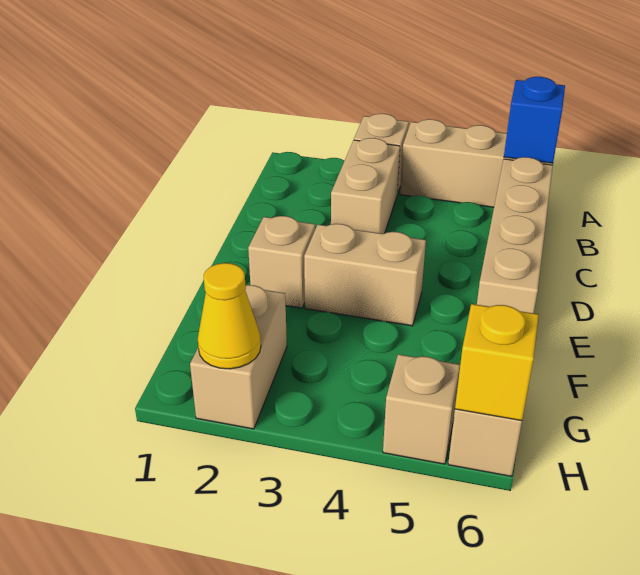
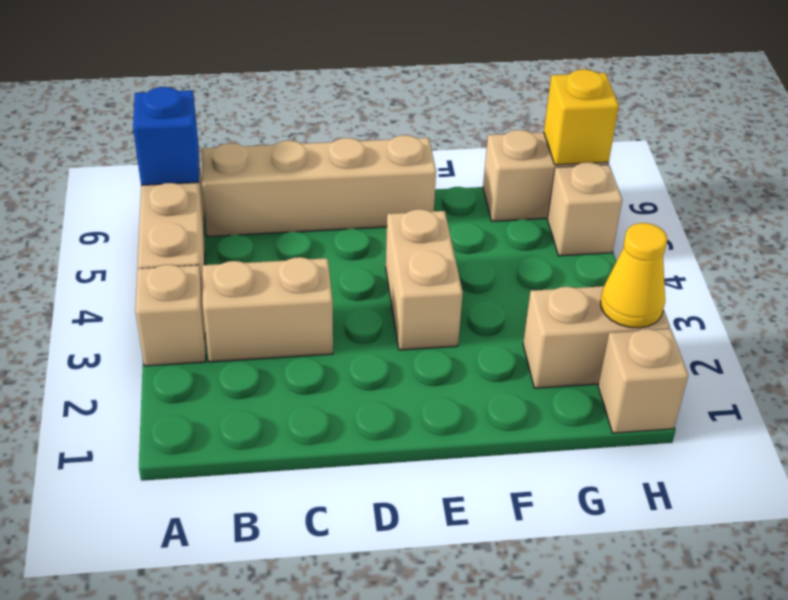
tan 1x1 brick [248,216,315,308] -> tan 1x1 brick moved to [598,329,688,433]

